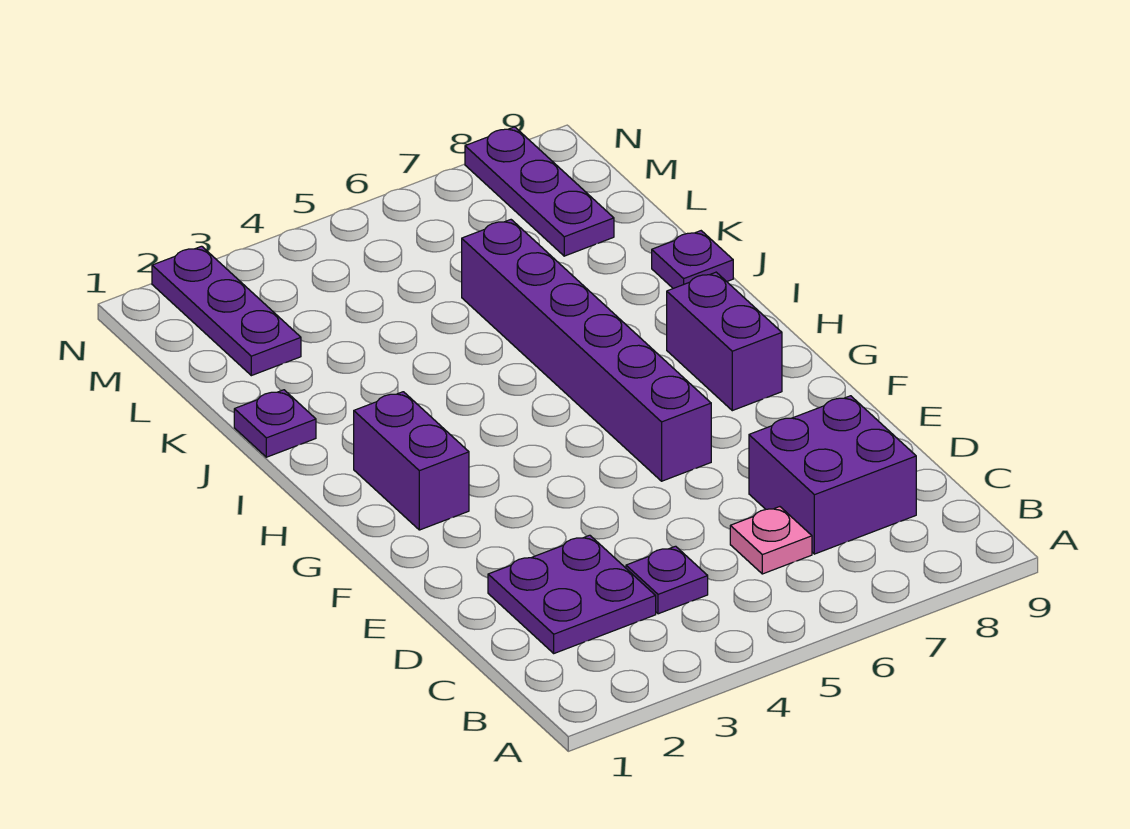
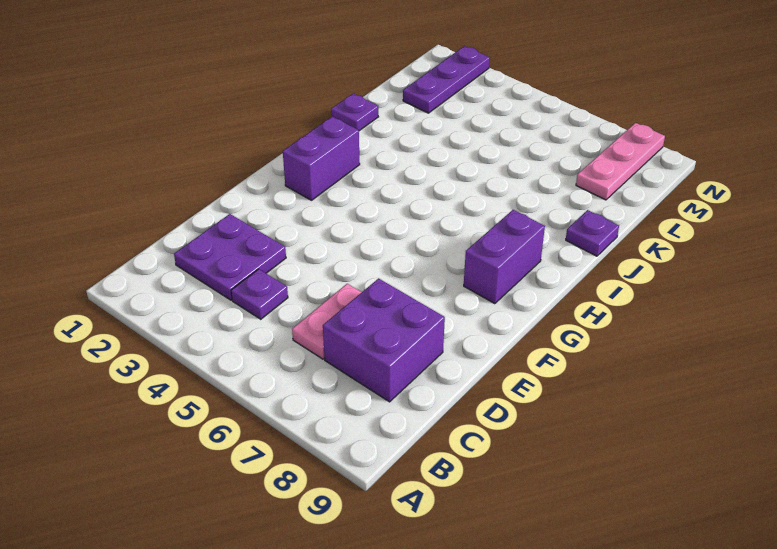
pink 1x1 plate [730,507,812,574] -> pink 1x2 plate [292,284,362,359]
purple 1x6 brick [462,220,711,481] -> none
purple 1x3 plate [465,127,614,256] -> pink 1x3 plate [576,123,665,200]

